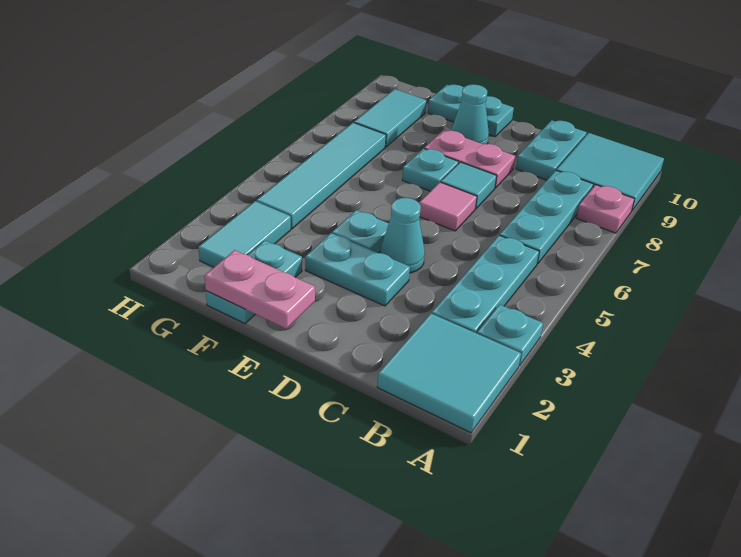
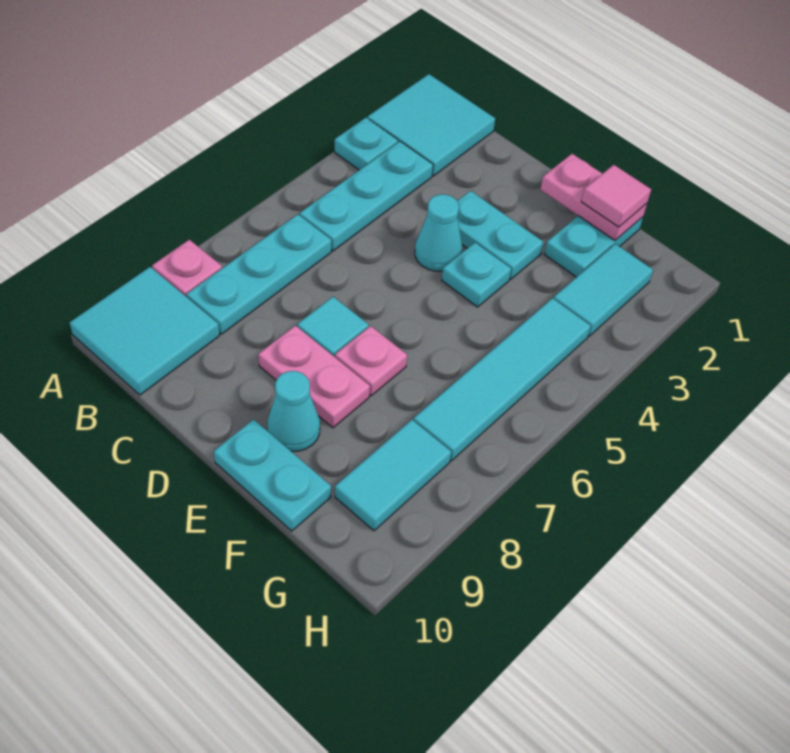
cyan 1x2 plate [516,120,587,180] -> none
pink 1x1 tile [419,182,477,231] -> pink 1x1 tile moved to [581,165,651,227]
cyan 1x1 plate [402,149,458,191] -> pink 1x1 plate [335,326,407,396]

